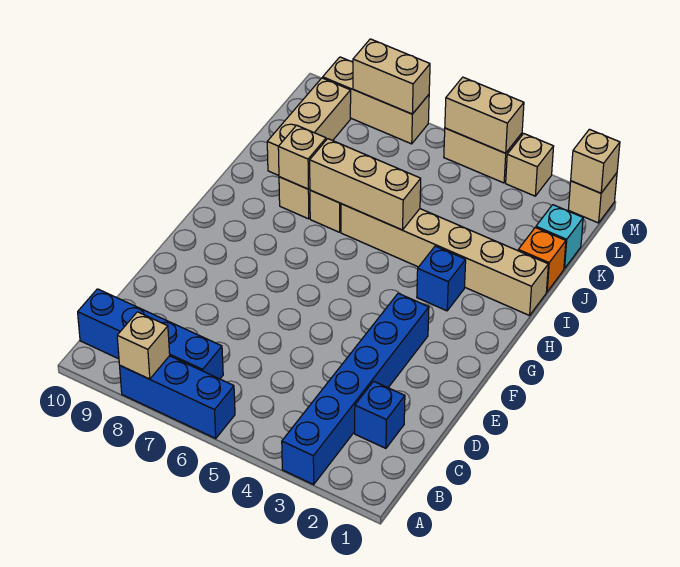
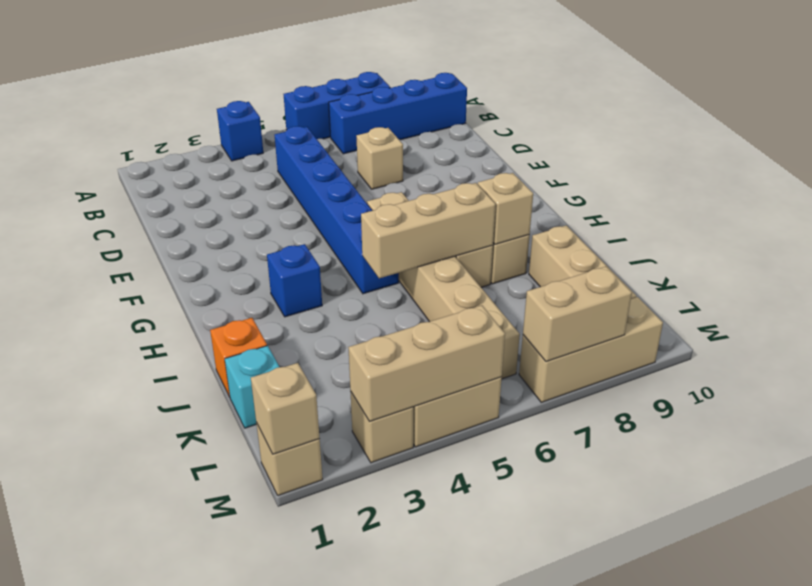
blue 1x6 brick [282,293,429,484] -> blue 1x6 brick moved to [275,126,399,294]
tan 1x1 brick [117,312,170,379] -> tan 1x1 brick moved to [356,127,403,189]
blue 1x1 brick [355,381,405,448] -> blue 1x1 brick moved to [217,101,263,161]
tan 1x6 brick [341,204,548,316] -> tan 1x6 brick turned to [367,192,520,379]
tan 1x2 brick [445,77,524,153] -> tan 1x3 brick [348,305,505,422]

